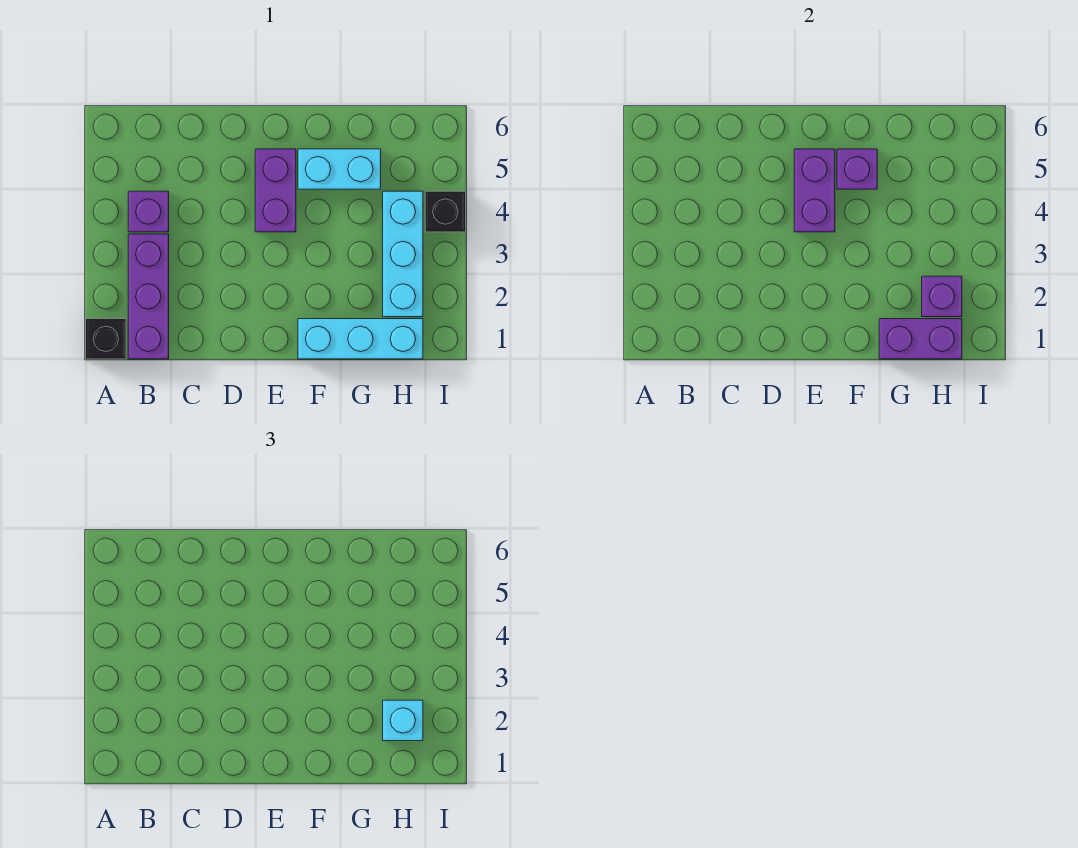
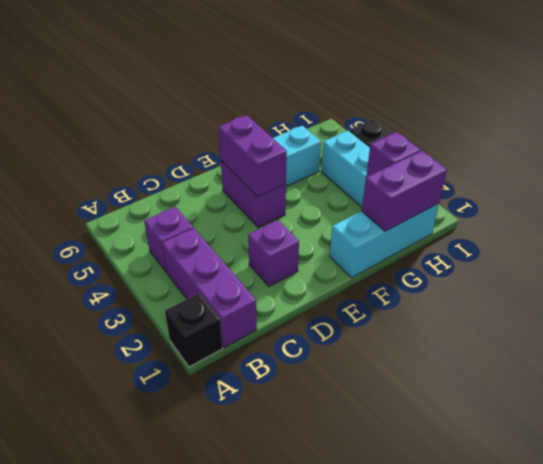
purple 1x1 brick [837,149,877,189] -> purple 1x1 brick moved to [248,220,299,286]
cyan 1x1 brick [383,700,423,741] -> none

